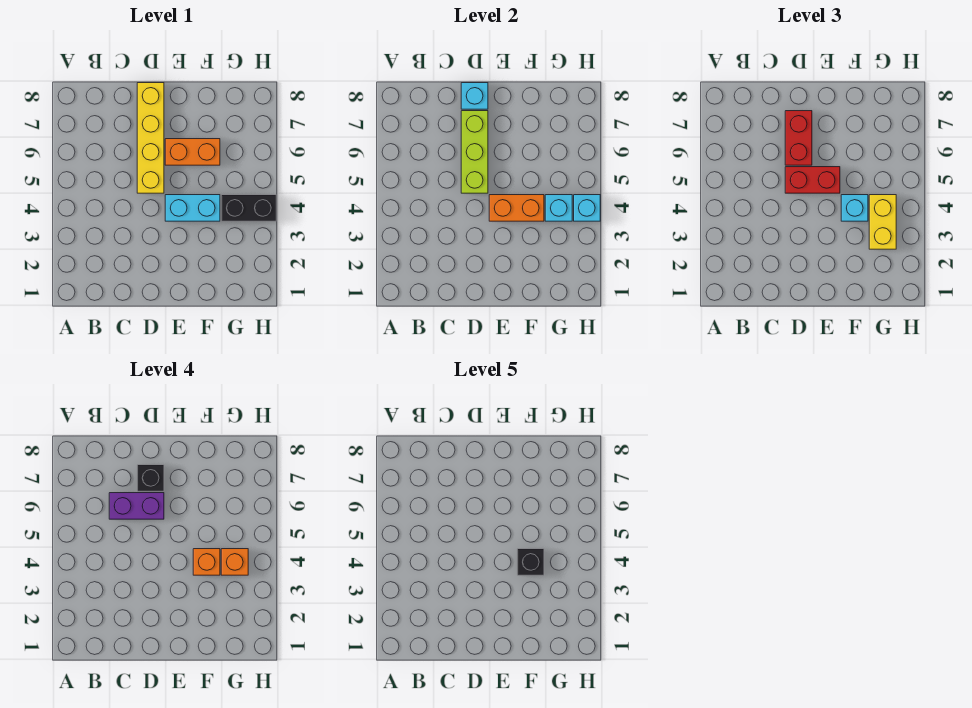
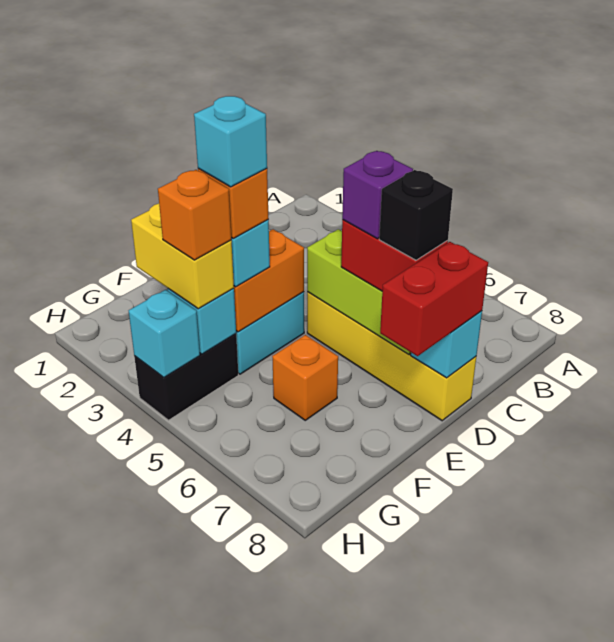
purple 1x2 brick [109,493,164,519] -> purple 1x1 brick [342,151,413,239]
red 1x2 brick [785,167,840,193] -> red 1x2 brick moved to [380,242,488,356]
orange 1x2 brick [165,139,220,165] -> orange 1x1 brick [272,335,338,420]
black 1x1 brick [517,549,544,575] -> cyan 1x1 brick [194,96,267,187]

